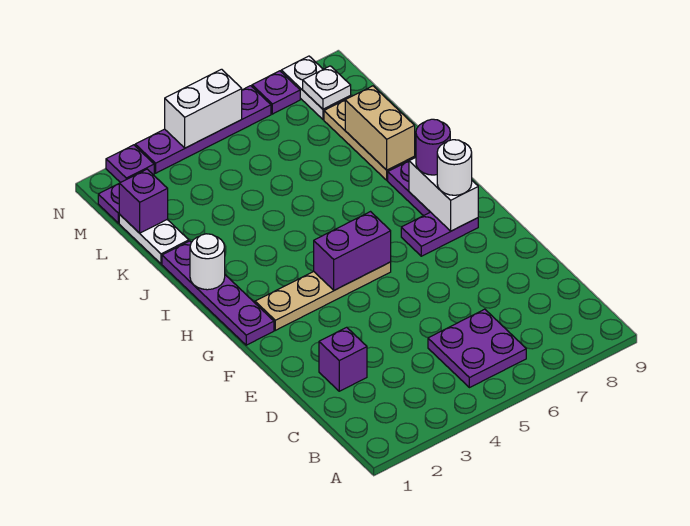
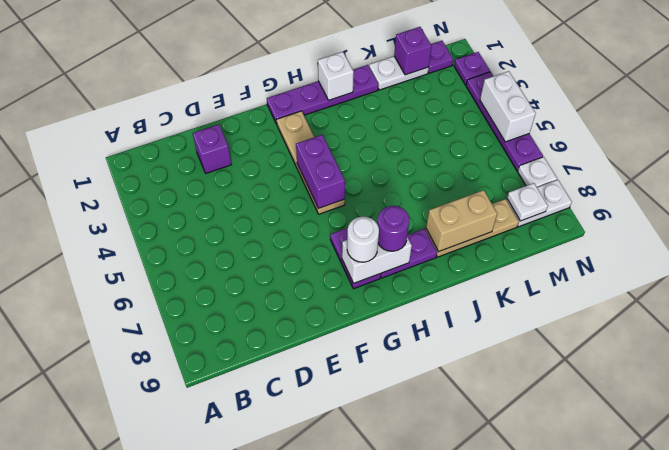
purple 2x2 plate [428,309,526,388] -> none
white 1x1 round brick [190,234,225,290] -> white 1x1 brick [318,52,354,100]
purple 1x1 plate [252,71,300,114] -> white 1x1 plate [518,157,557,187]

